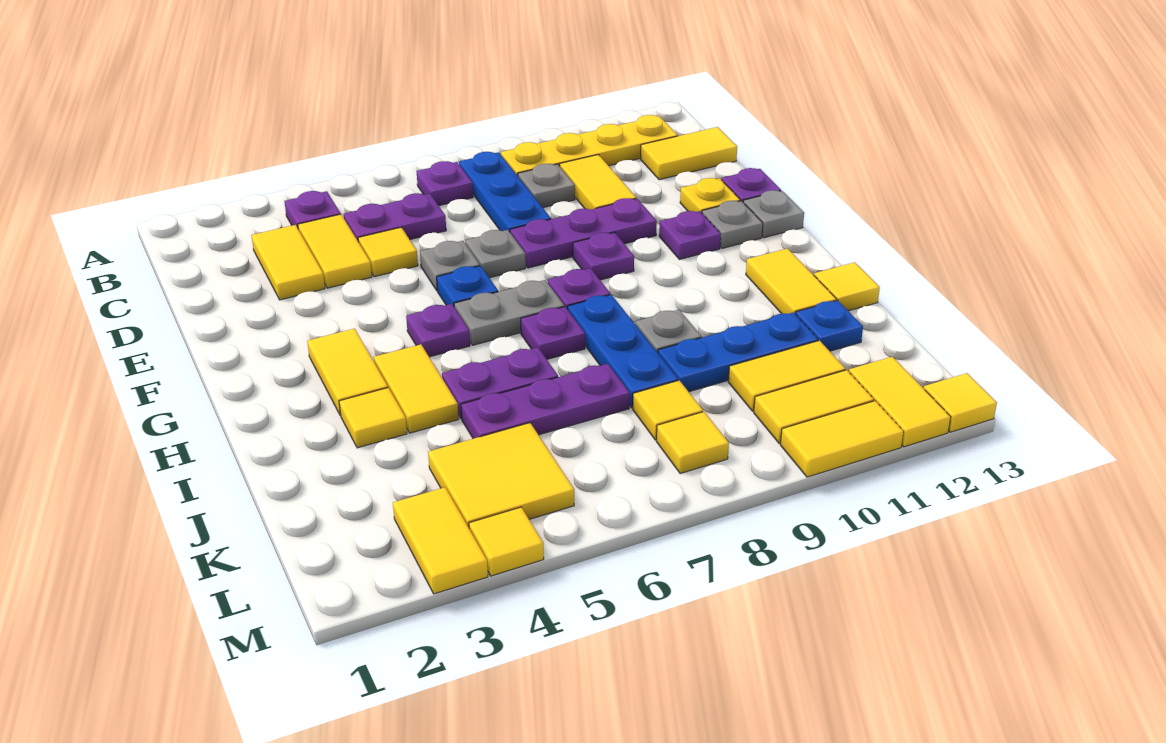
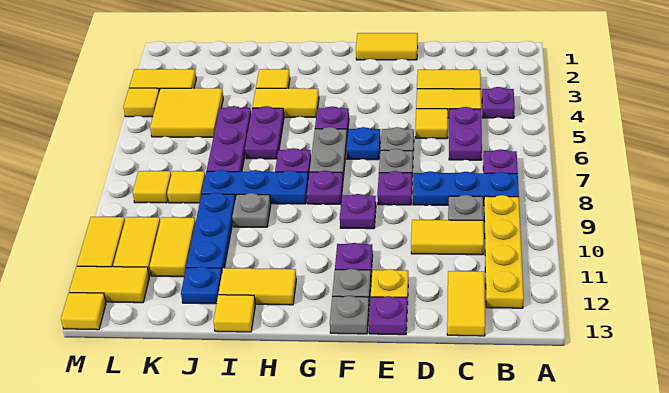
purple 1x3 plate [510,198,657,268] -> purple 1x1 plate [377,171,412,205]
yellow 1x2 tile [307,329,388,416] -> yellow 1x2 tile moved to [356,33,418,60]

